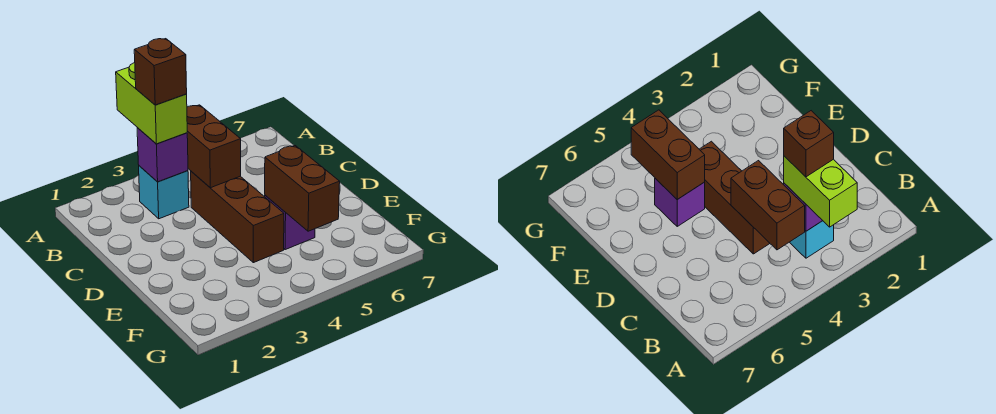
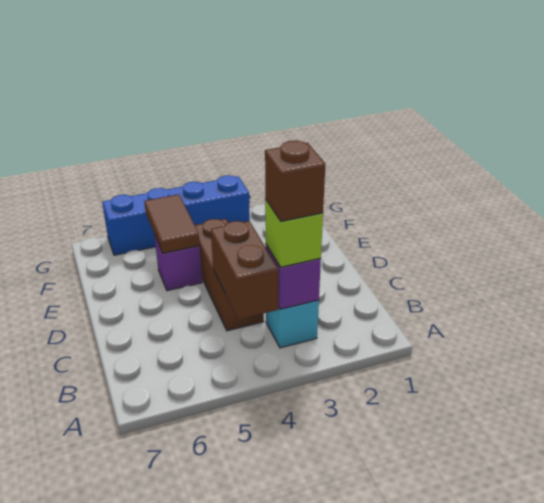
lime 1x2 brick [116,63,187,144] -> lime 1x1 brick [265,199,323,267]
brown 1x2 brick [265,146,340,231] -> brown 1x2 tile [144,194,200,253]
none -> blue 1x4 brick [102,175,250,255]

